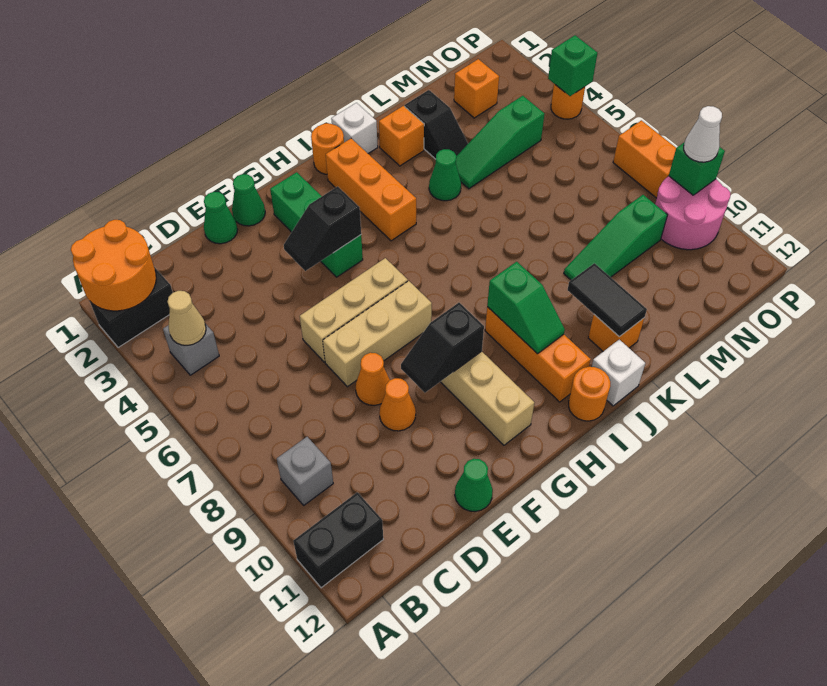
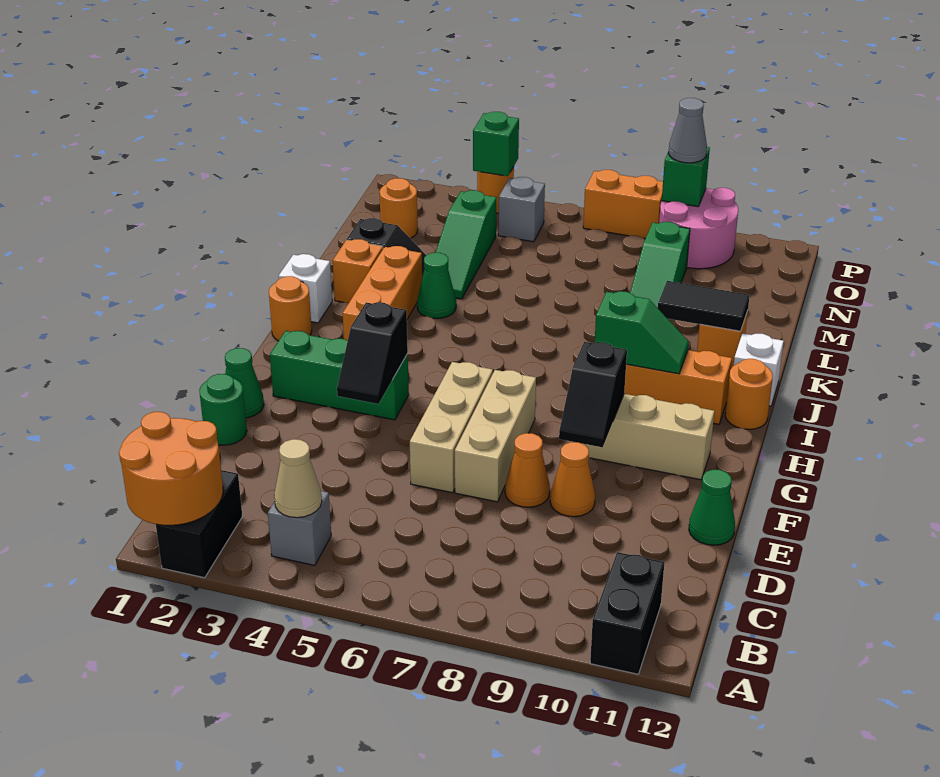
grey 1x1 brick [277,437,333,505] -> grey 1x1 brick moved to [498,177,545,242]
green 1x1 cone [204,192,238,244] -> green 1x1 round brick [199,374,247,445]
orange 1x3 brick [326,138,416,241] -> orange 1x3 brick turned to [343,246,422,341]
orange 1x1 brick [454,59,499,118] -> orange 1x1 round brick [380,178,418,238]
white 1x1 cone [684,106,722,162] -> grey 1x1 cone [669,98,707,163]

